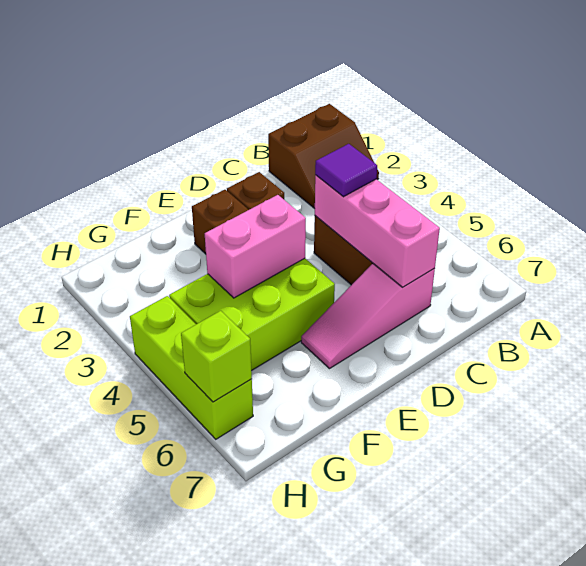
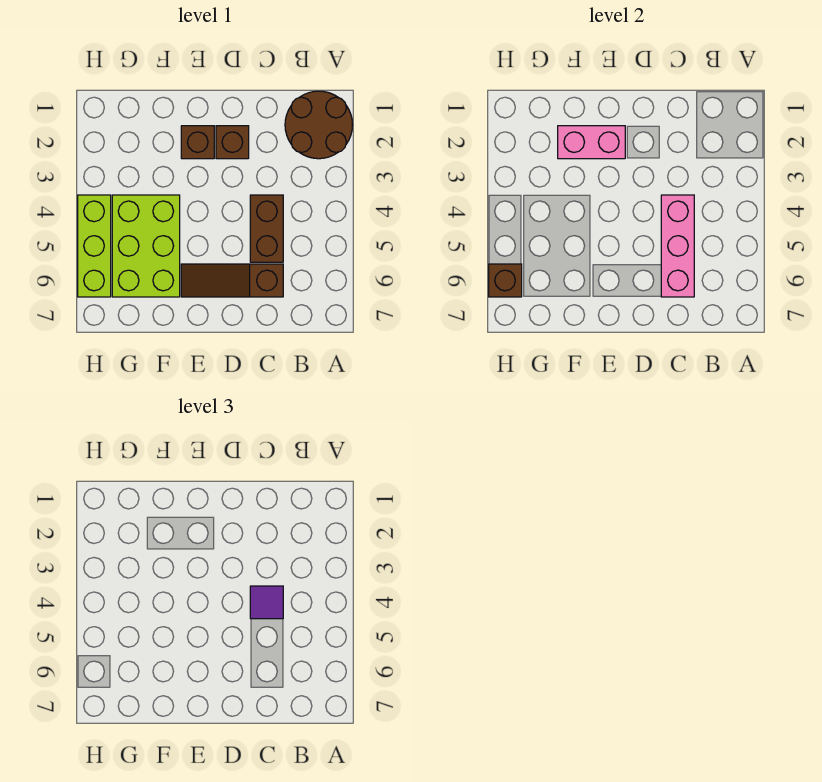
brown 2x2 slope [268,104,379,209] -> brown 2x2 round brick [285,91,353,159]
pink 1x3 slope [301,264,435,369] -> brown 1x3 slope [181,264,283,297]
lime 2x3 brick [169,258,335,371] -> lime 2x3 brick turned to [112,195,180,297]
pink 1x2 brick [205,195,306,298] -> pink 1x2 brick moved to [558,126,625,159]
lime 1x1 brick [181,311,252,402] -> brown 1x1 brick [489,264,522,297]

